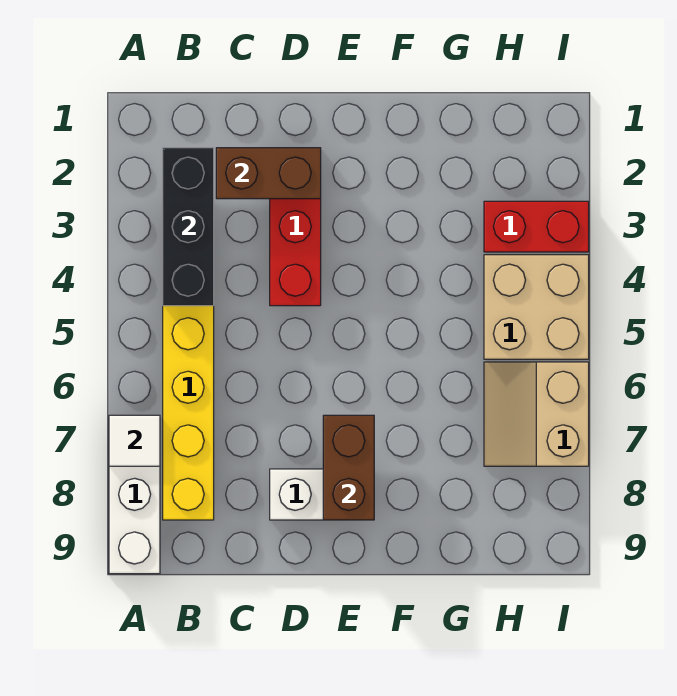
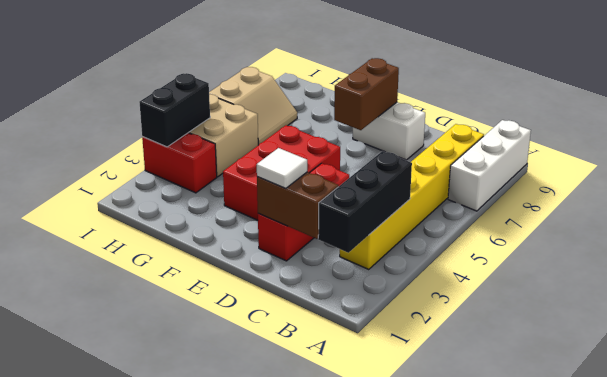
white 1x1 tile [109,415,160,466] -> white 1x1 tile moved to [257,148,307,189]
none -> red 2x3 brick [223,125,340,220]
none -> black 1x2 brick [139,73,210,147]

